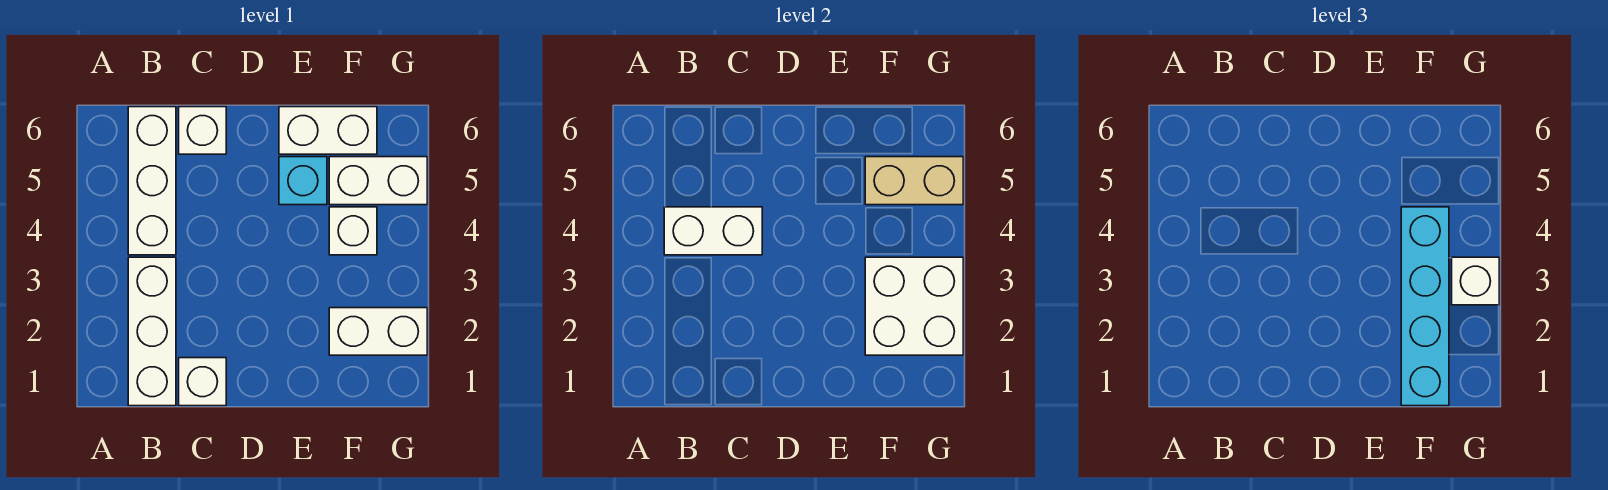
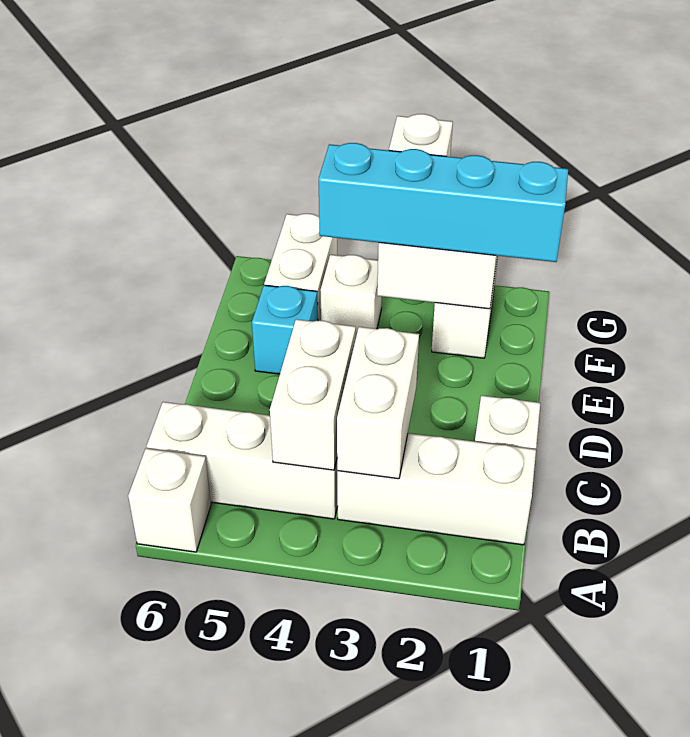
white 1x1 brick [179,107,226,154] -> white 1x1 brick moved to [128,448,211,552]
white 1x2 brick [279,107,377,154] -> white 1x2 brick moved to [337,327,419,479]
tan 1x2 brick [865,157,963,205] -> none

